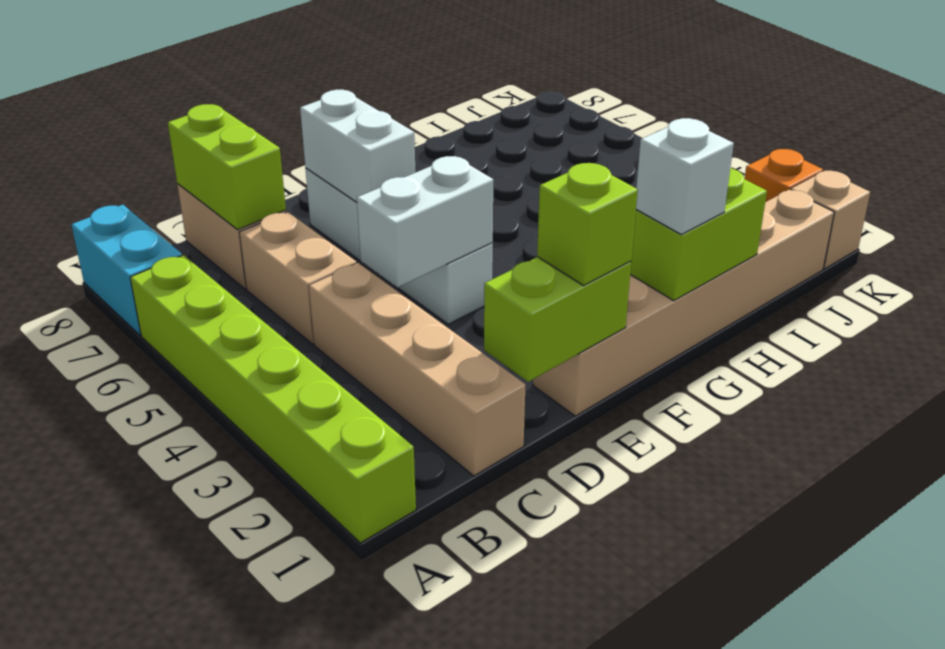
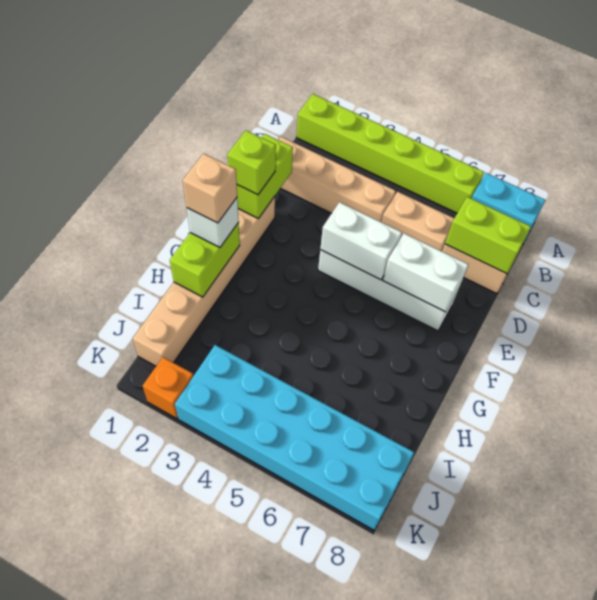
white 1x2 brick [357,156,493,288] -> white 1x2 brick turned to [320,202,402,280]
none -> cyan 2x6 brick [175,345,414,530]
tan 1x1 brick [791,171,870,269] -> tan 1x1 brick moved to [183,154,237,223]

